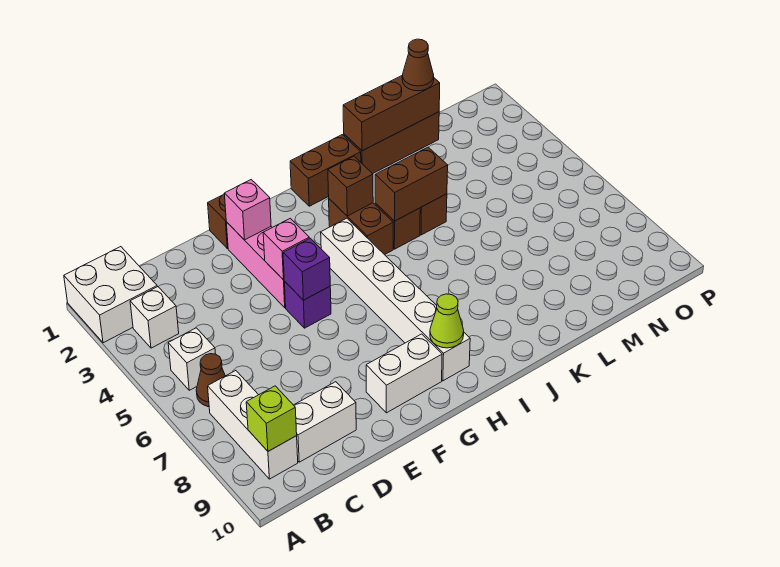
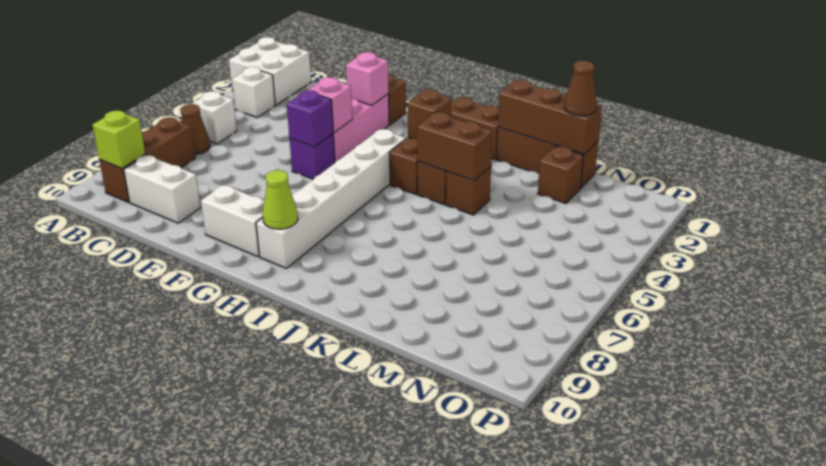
white 1x3 brick [208,371,298,479] -> brown 1x3 brick [99,117,195,202]
none -> brown 1x1 brick [538,146,584,204]

